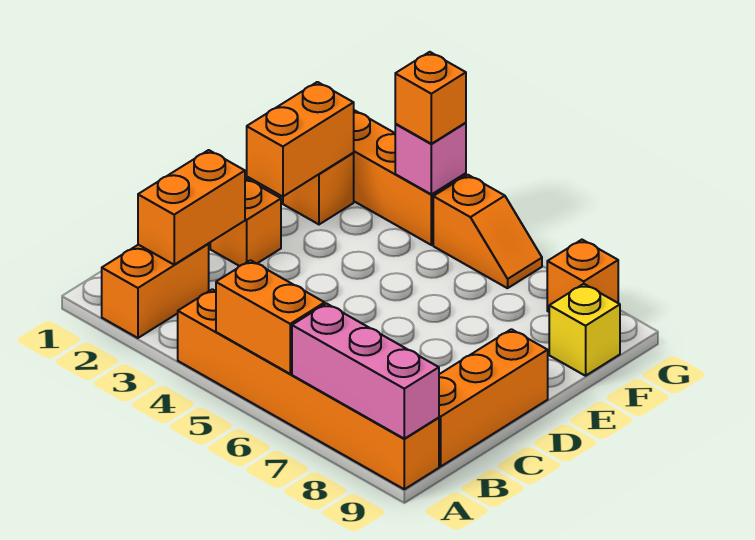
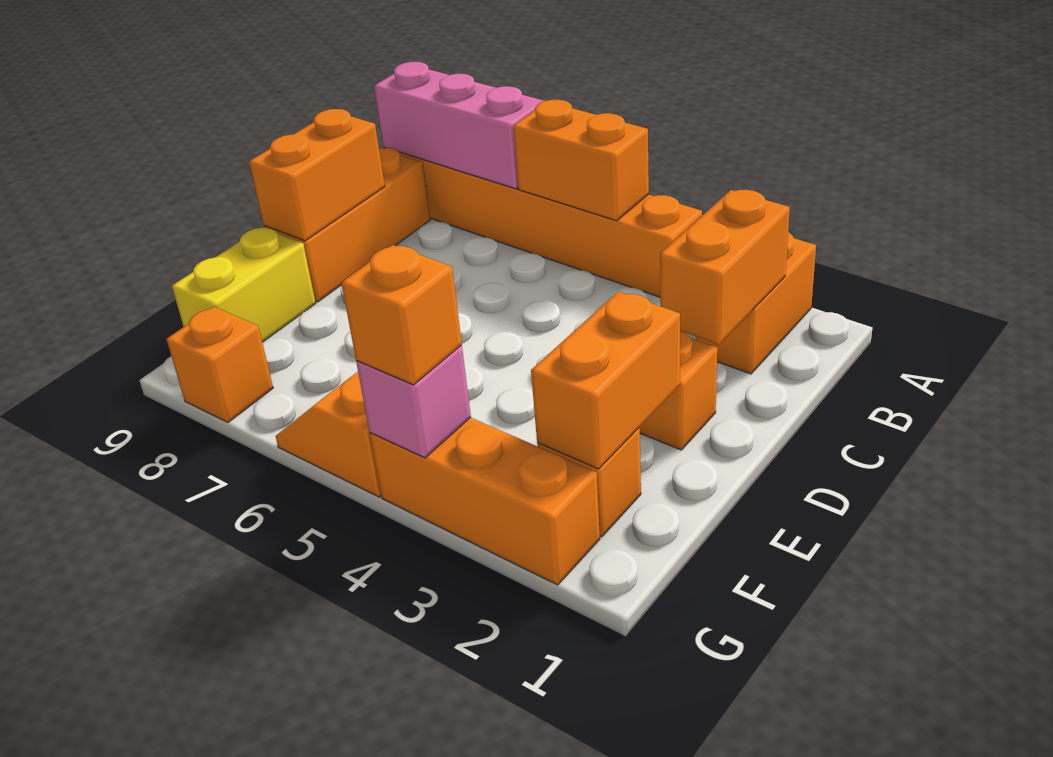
none -> orange 1x2 brick [249,109,385,241]
yellow 1x1 brick [549,284,620,376] -> yellow 1x2 brick [172,227,316,342]

